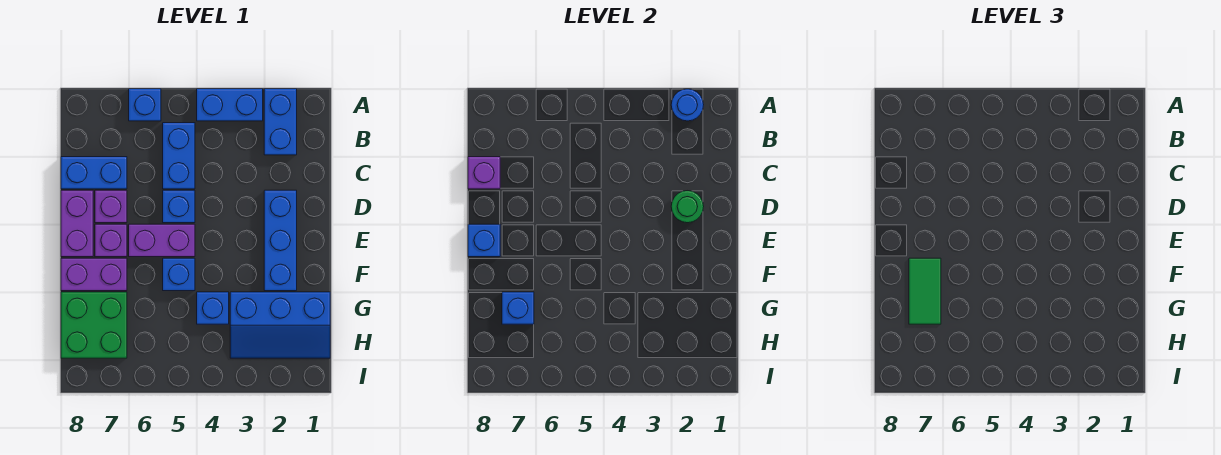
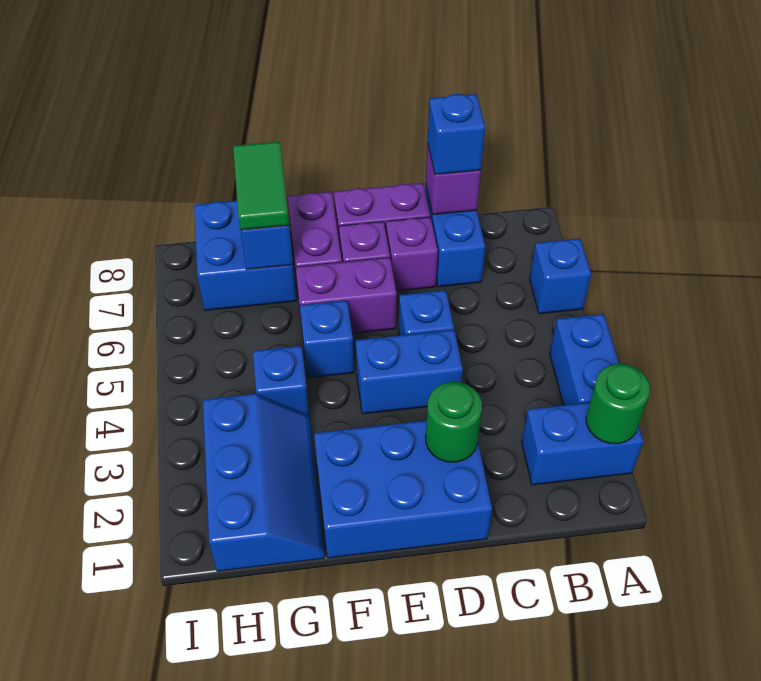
blue 1x1 round brick [671,89,704,121] -> green 1x1 round brick [586,364,650,444]
blue 1x2 brick [163,123,195,189] -> blue 1x2 brick moved to [356,330,463,414]
blue 1x3 brick [264,190,297,291] -> blue 2x3 brick [314,420,492,558]
purple 1x2 brick [129,224,195,257] -> purple 1x2 brick turned to [296,258,397,333]
blue 1x1 brick [468,224,500,257] -> blue 1x1 brick moved to [428,94,485,174]
green 1x2 tile [909,258,941,324] -> green 1x2 tile turned to [233,142,289,230]
blue 2x3 slope [230,292,330,358] -> blue 2x3 slope turned to [203,394,325,571]
green 2x2 brick [61,292,127,358] -> blue 2x2 brick [194,201,296,310]

